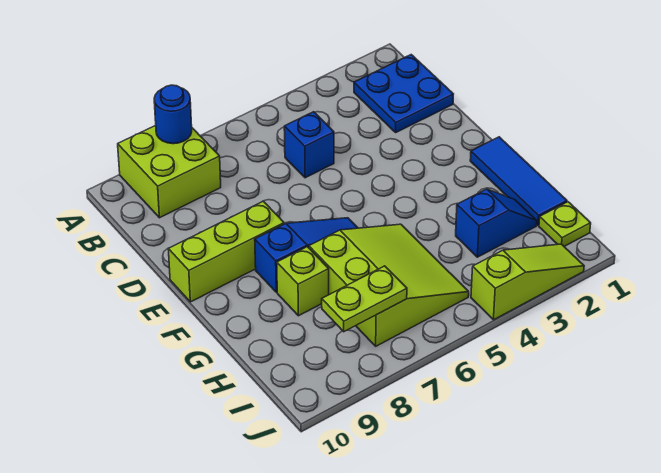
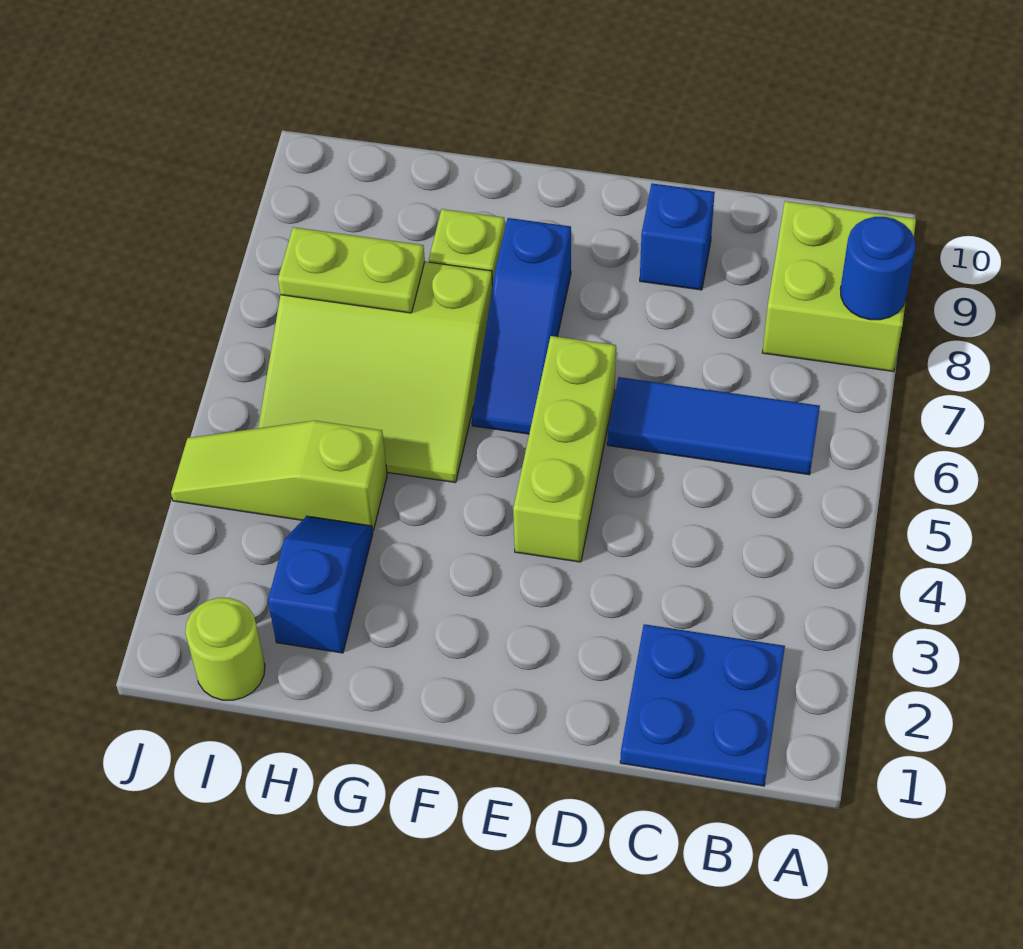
blue 1x1 brick [284,112,334,178] -> blue 1x1 brick moved to [640,183,715,290]
lime 1x3 brick [168,201,284,302] -> lime 1x3 brick moved to [513,336,616,562]
blue 1x3 tile [470,137,567,225] -> blue 1x3 tile moved to [607,377,820,475]
blue 1x2 slope [456,189,537,257] -> blue 1x2 slope turned to [268,516,373,653]
lime 1x1 plate [539,202,591,246] -> lime 1x1 round brick [185,598,265,700]
lime 1x2 plate [322,266,407,332] -> lime 1x2 plate turned to [278,227,425,313]
lime 1x3 slope [471,244,584,320] -> lime 1x3 slope turned to [171,421,387,531]

